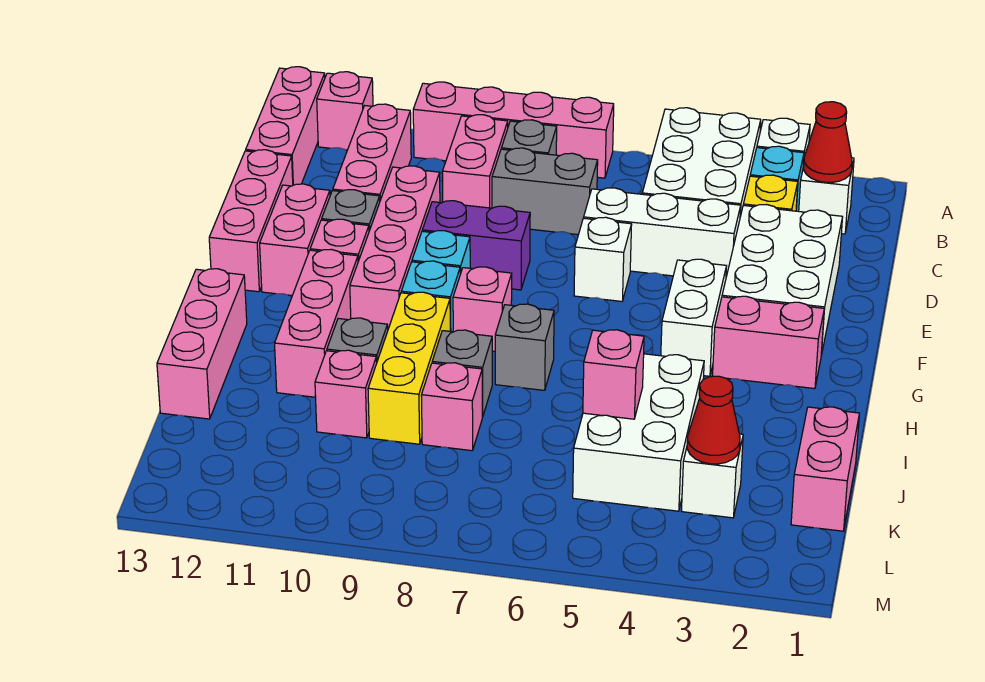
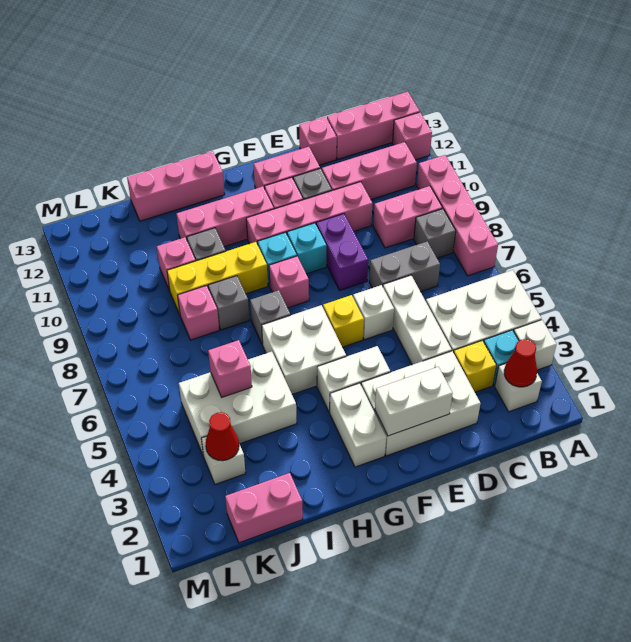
grey 1x2 brick [492,148,598,235] -> grey 1x2 brick turned to [369,242,440,292]
pink 1x3 brick [209,150,293,292] -> pink 1x1 brick [299,117,337,165]
none -> white 1x2 brick [375,367,453,436]
none -> yellow 1x1 brick [323,295,364,347]
pink 1x2 brick [713,296,824,389] -> white 1x2 brick [330,383,386,467]
none -> white 2x2 brick [262,305,346,394]

